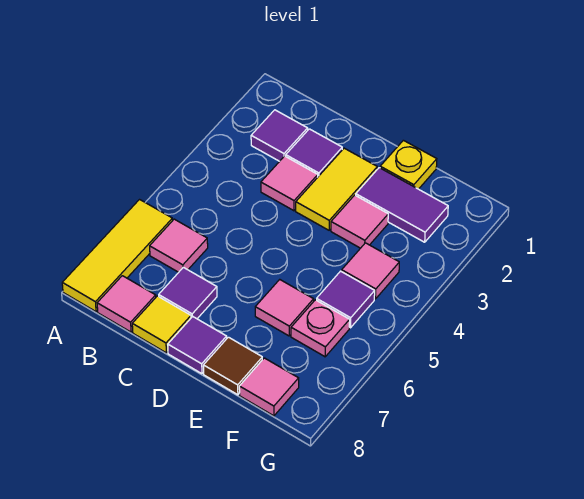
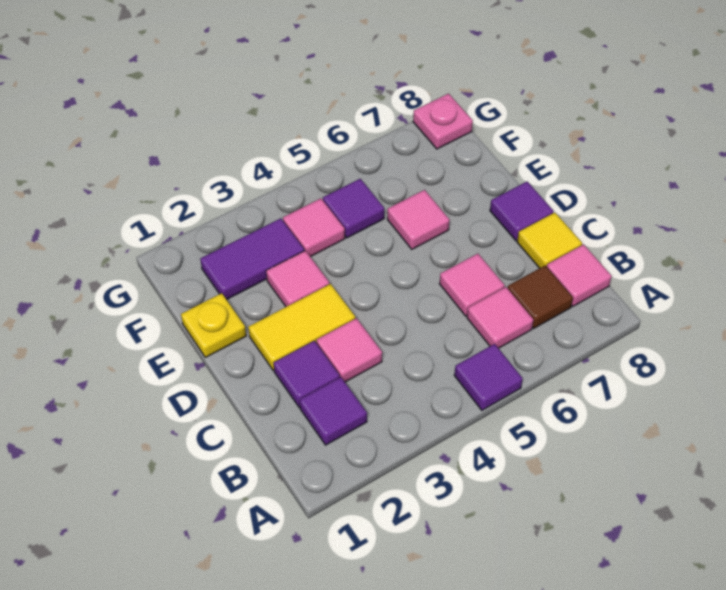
yellow 1x3 tile [62,200,173,311] -> none
purple 1x1 tile [159,267,217,319] -> purple 1x1 tile moved to [454,344,523,410]
purple 1x2 tile [356,168,448,242] -> purple 1x2 tile turned to [200,218,304,300]
brown 1x1 tile [203,337,262,395] -> brown 1x1 tile moved to [508,266,573,328]
pink 1x1 plate [291,300,350,357] -> pink 1x1 plate moved to [413,94,473,149]
pink 1x1 tile [239,358,299,416] -> pink 1x1 tile moved to [440,254,505,316]

